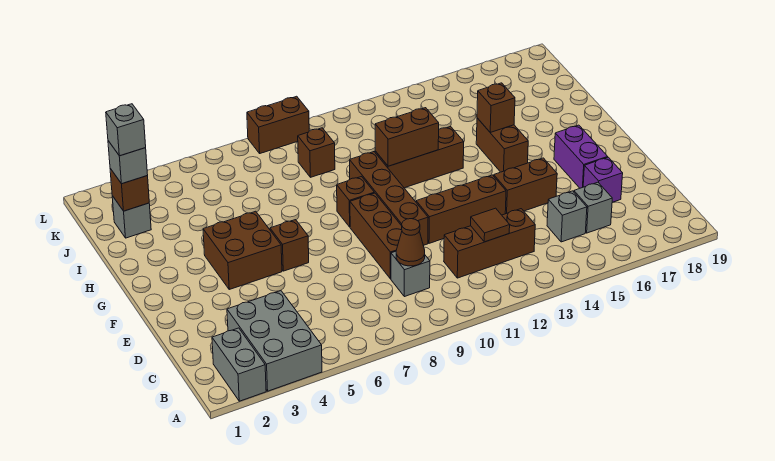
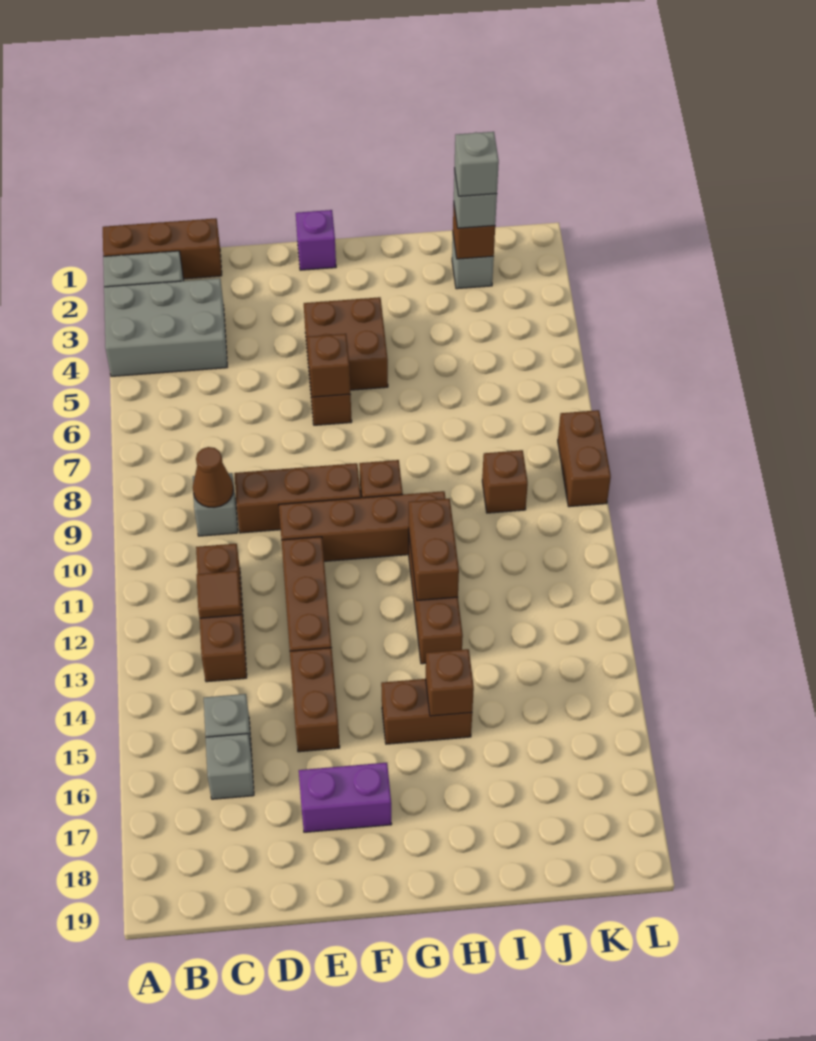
none -> brown 1x3 brick [103,218,222,279]
purple 1x1 brick [583,157,623,202] -> purple 1x1 brick moved to [296,210,336,270]
none -> brown 1x1 brick [307,334,350,397]

